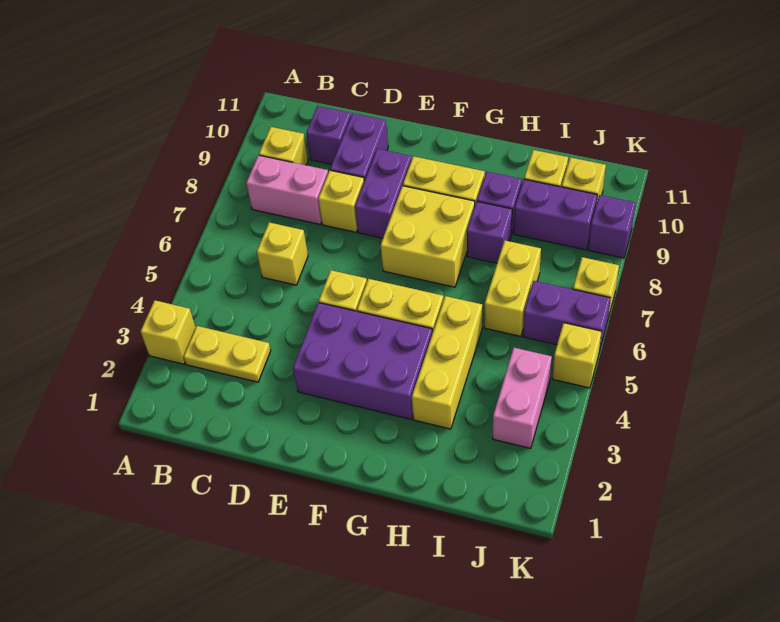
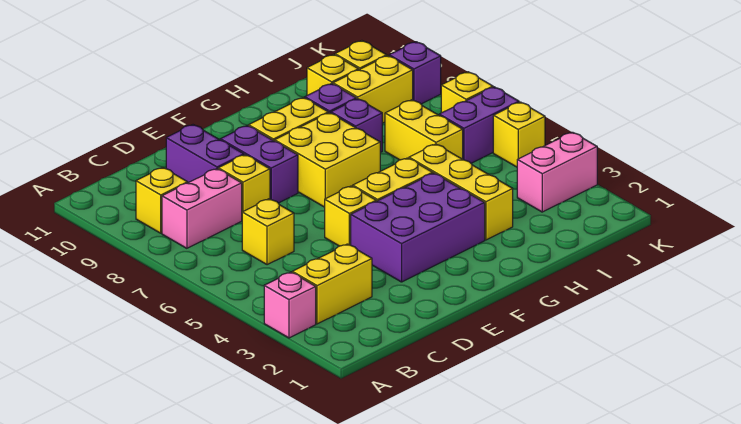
yellow 1x1 brick [140,300,196,364] -> pink 1x1 brick [264,272,316,338]
yellow 1x2 plate [183,326,271,382] -> yellow 1x2 brick [292,244,372,324]
purple 1x1 brick [306,106,351,164] -> none
purple 1x2 brick [514,179,597,250] -> yellow 1x2 brick [333,56,413,123]
pink 1x2 brick [493,348,552,449] -> pink 1x2 brick turned to [517,132,597,212]

